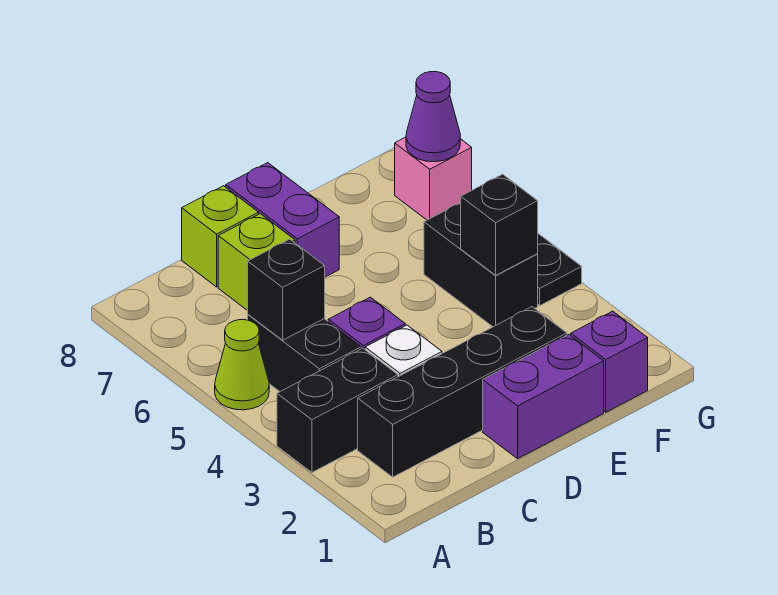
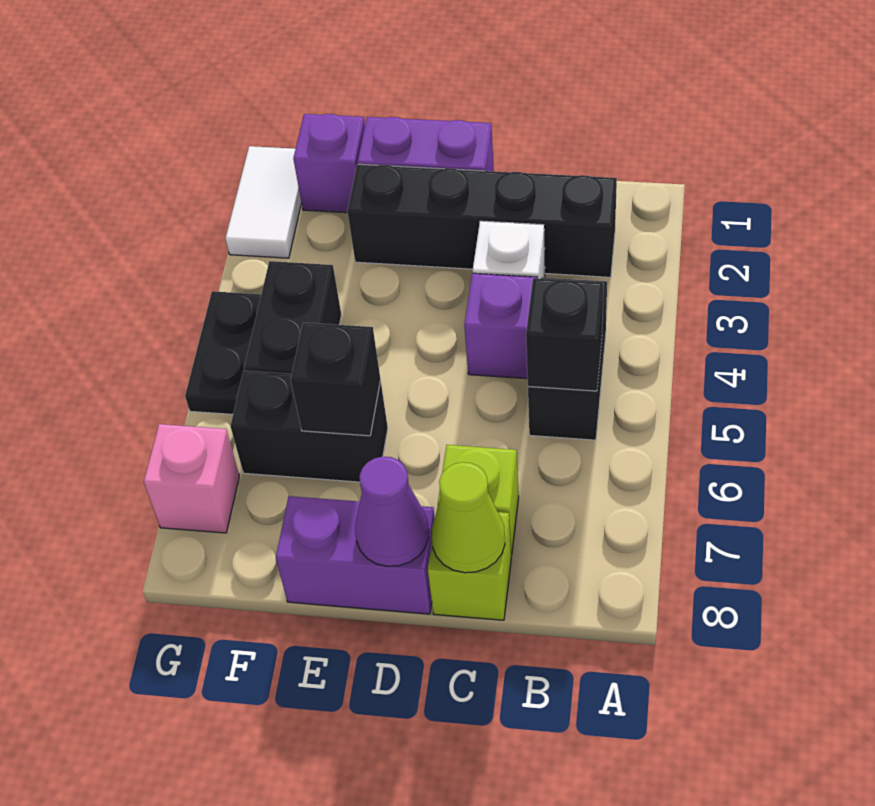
black 1x2 brick [277,348,398,472] -> black 1x2 brick moved to [231,371,388,482]
lime 1x1 cone [215,320,269,410] -> lime 1x1 cone moved to [431,462,505,573]
purple 1x2 brick [226,163,339,277] -> purple 1x2 brick turned to [276,496,435,614]
black 1x1 brick [461,174,538,275] -> black 1x1 brick moved to [291,323,381,436]
none -> white 1x2 tile [225,146,301,258]
purple 1x1 cone [406,72,460,162] -> purple 1x1 cone moved to [355,457,429,566]

